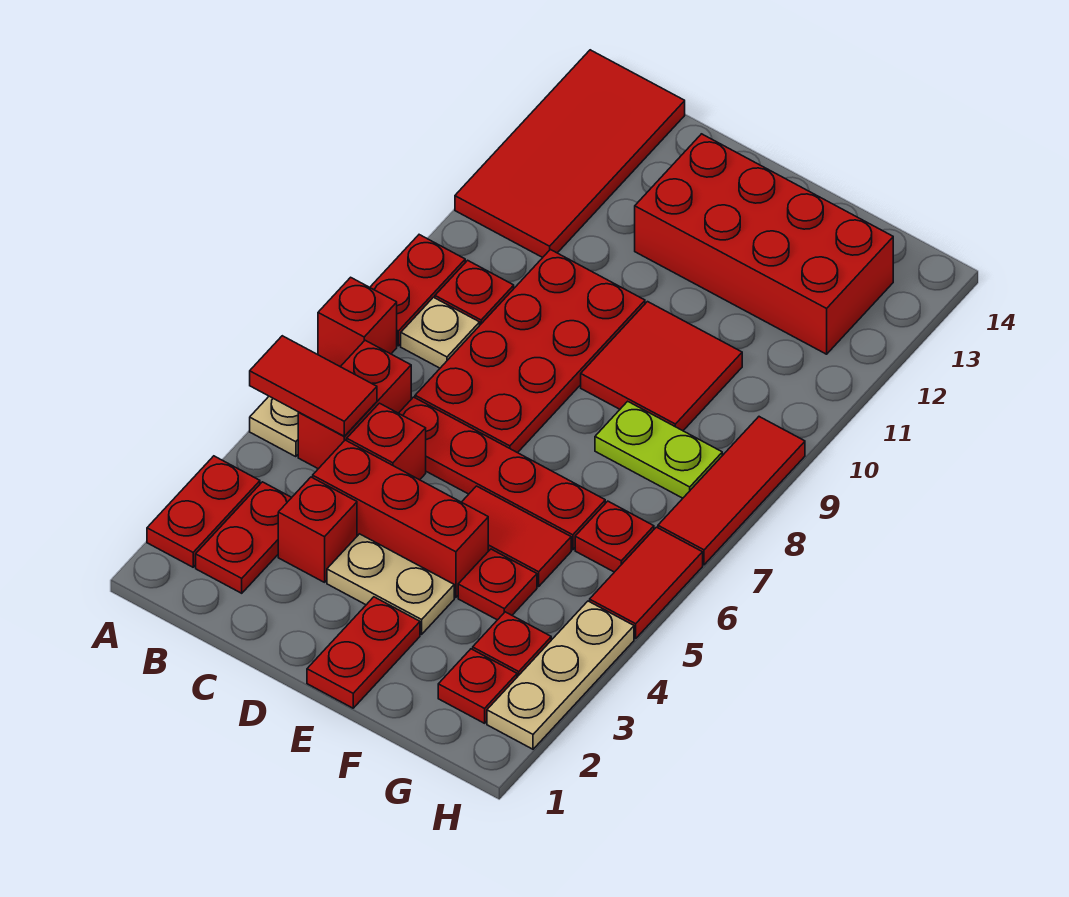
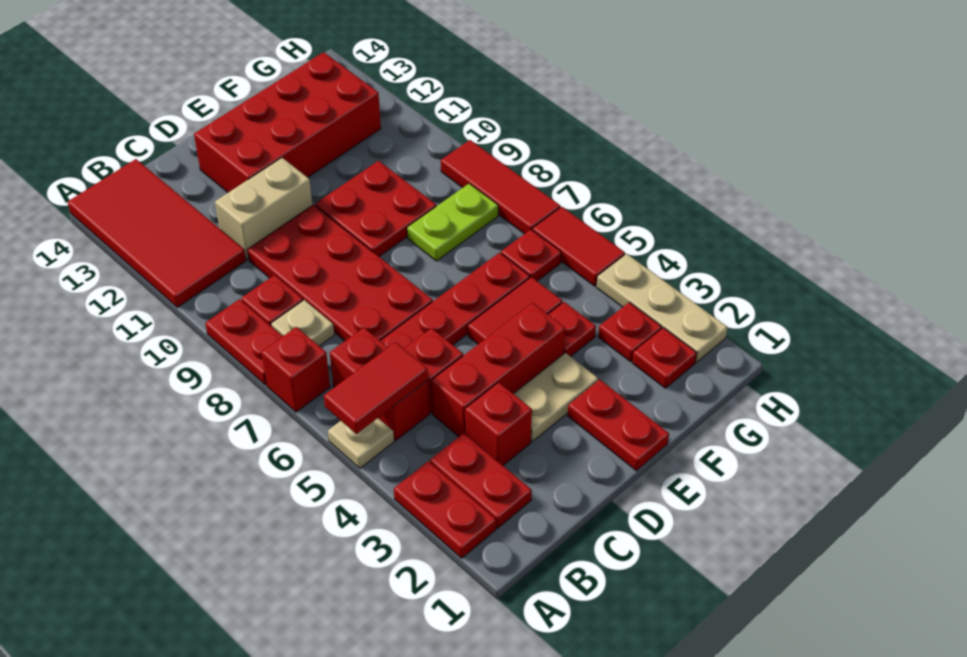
none -> tan 1x2 brick [215,158,312,259]
red 2x2 tile [581,302,742,431] -> red 2x2 plate [315,161,436,256]

